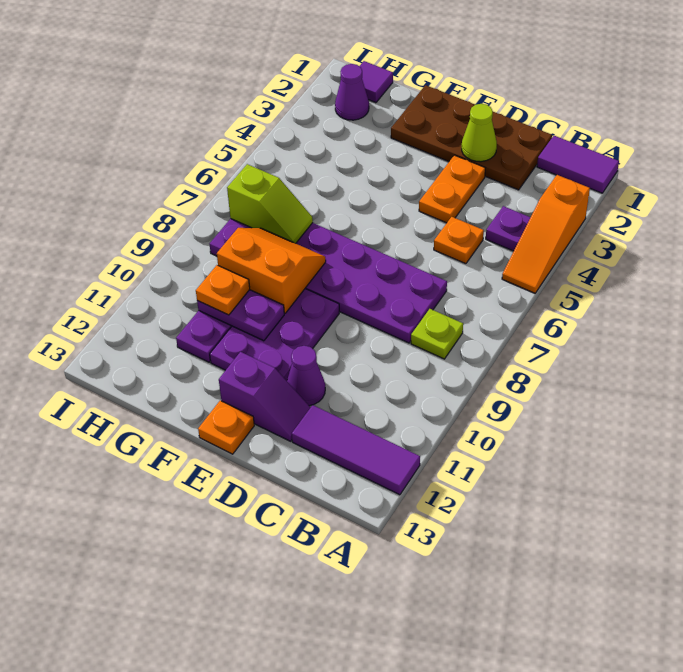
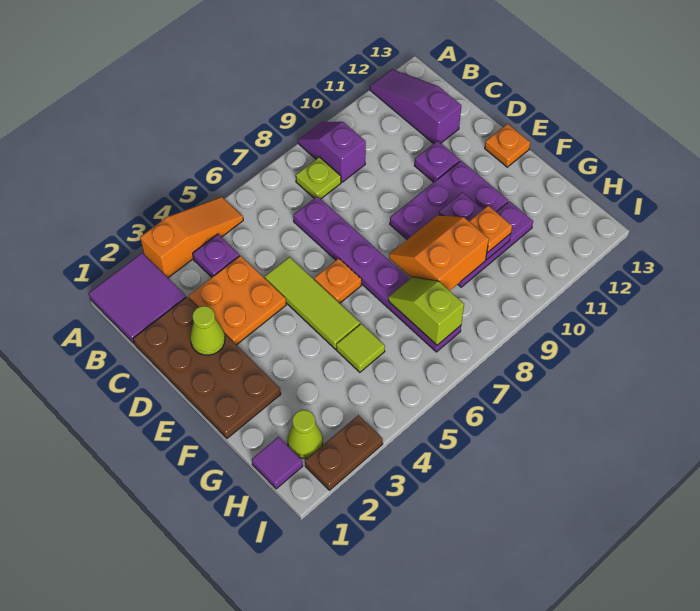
purple 1x2 tile [537,136,619,193] -> purple 2x2 tile [89,253,186,343]
purple 1x3 tile [292,405,420,495] -> purple 1x3 slope [370,69,461,144]
orange 1x1 plate [434,217,484,264] -> orange 1x1 plate moved to [314,258,362,303]
purple 2x6 plate [210,219,447,343] -> purple 1x6 plate [293,196,461,352]
orange 1x2 plate [419,155,485,223] -> orange 2x2 plate [188,256,286,345]
none -> lime 1x3 tile [265,257,360,349]
purple 1x1 cone [287,346,325,406] -> purple 1x1 plate [415,141,460,182]
purple 1x2 slope [219,352,311,441] -> purple 1x2 slope moved to [298,122,366,182]
orange 2x2 slope [217,228,326,313] -> orange 2x2 slope turned to [389,215,489,291]
none -> lime 1x1 tile [336,324,385,372]
purple 1x1 cone [335,64,369,120] -> lime 1x1 cone [287,410,323,458]
none -> brown 1x2 plate [305,415,383,490]

